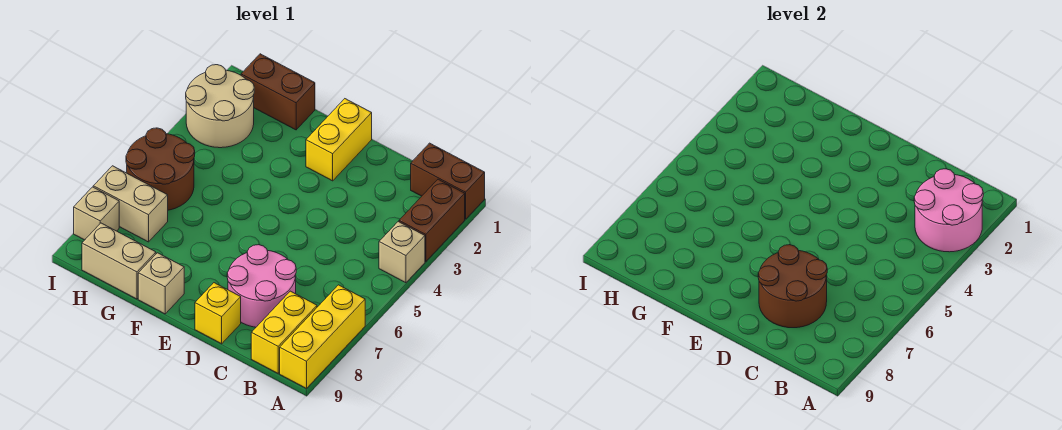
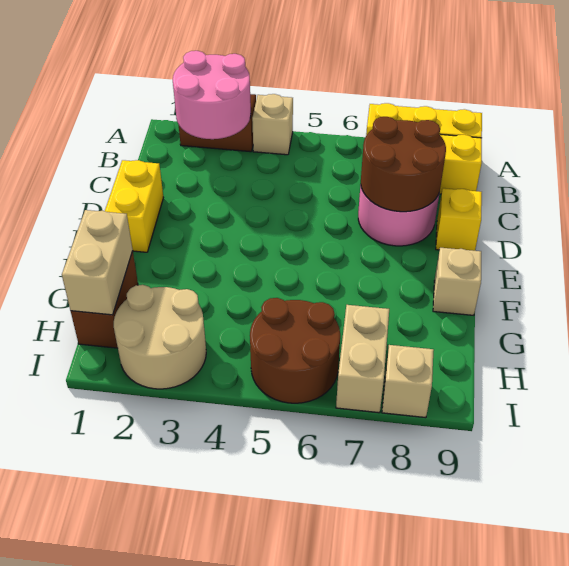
brown 1x2 brick [411,143,485,219] -> none
yellow 1x2 brick [306,99,372,181] -> yellow 1x2 brick turned to [105,160,163,252]
tan 1x2 brick [82,223,156,299] -> tan 1x2 brick moved to [62,210,133,315]

